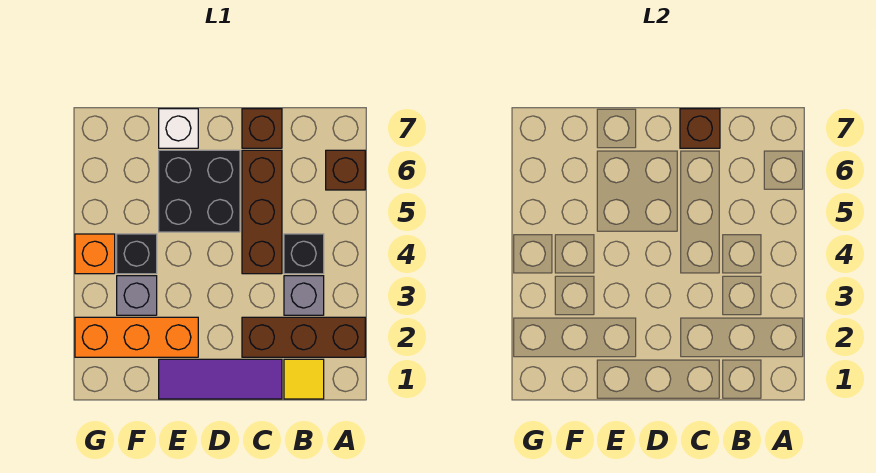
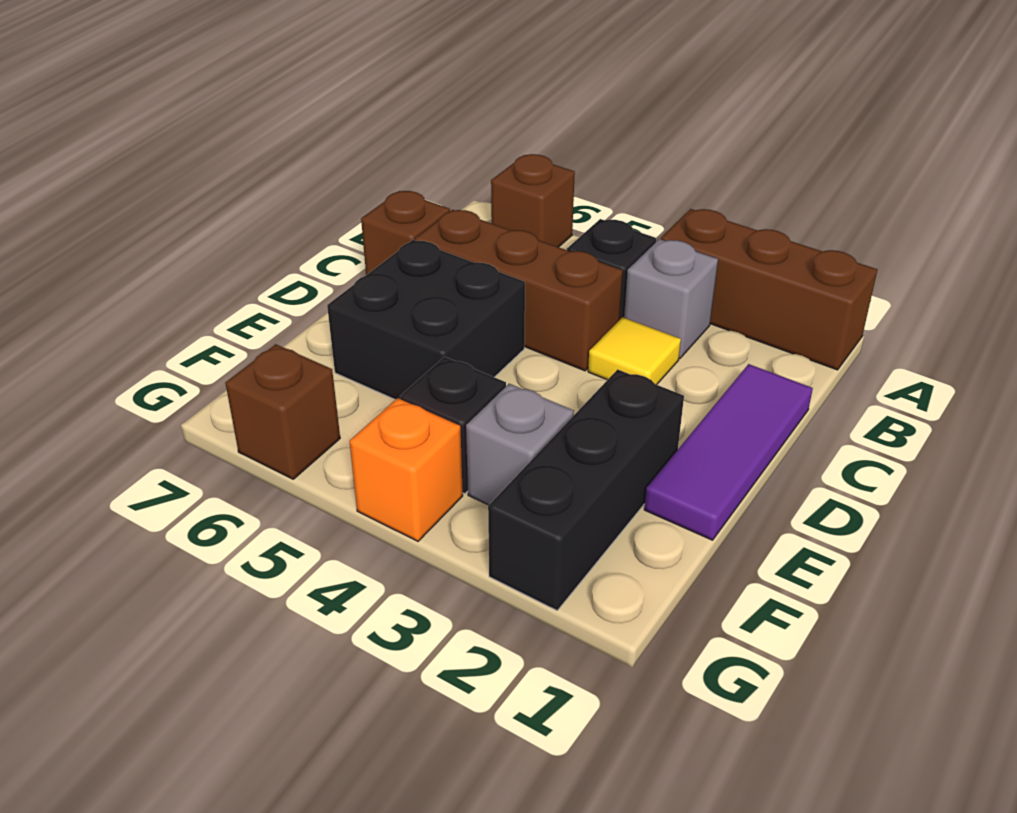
brown 1x3 brick [242,317,365,357] -> brown 1x3 brick turned to [661,209,877,370]
yellow 1x1 tile [284,359,324,399] -> yellow 1x1 tile moved to [588,317,681,385]
brown 1x1 brick [680,109,720,148] -> brown 1x1 brick moved to [226,344,340,479]
orange 1x3 brick [75,317,198,357] -> black 1x3 brick [488,369,684,610]
white 1x1 brick [159,109,198,148] -> none

